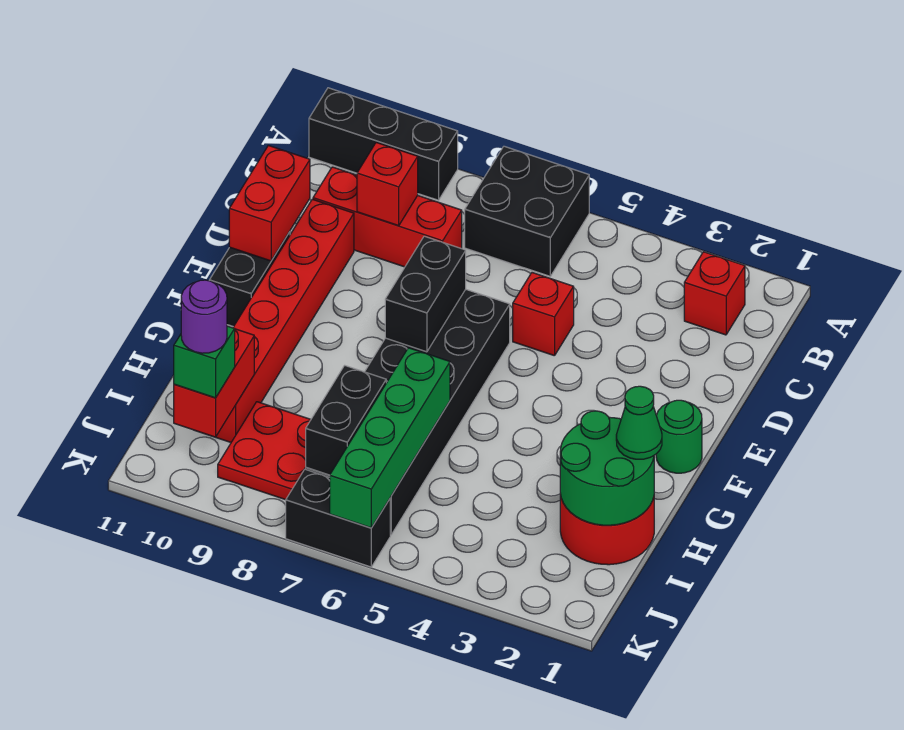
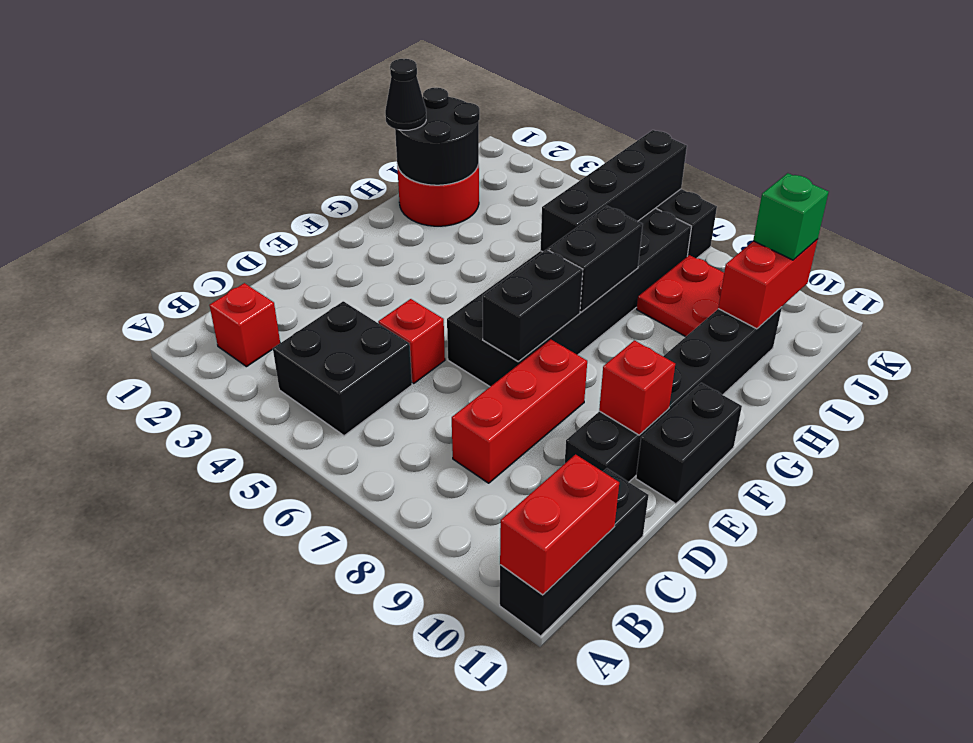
black 2x2 brick [465,146,589,276] -> black 2x2 brick moved to [273,301,412,436]
black 1x3 brick [309,88,458,200] -> black 1x3 brick turned to [500,468,649,636]
red 1x3 brick [313,167,462,267] -> red 1x3 brick turned to [452,339,587,483]
red 1x1 brick [357,142,418,226] -> red 1x1 brick moved to [599,340,675,435]
red 1x6 brick [216,199,354,442] -> black 1x6 brick [565,307,782,482]
red 1x2 brick [229,145,310,261] -> red 1x2 brick moved to [500,454,619,595]
green 1x1 round brick [656,400,702,473] -> none
green 2x2 round brick [560,411,654,525] -> black 2x2 round brick [395,88,480,185]
green 1x1 cone [616,386,662,459] -> black 1x1 cone [385,59,426,130]
green 1x4 brick [330,348,450,528] -> black 1x4 brick [540,130,687,252]
black 1x2 brick [306,365,386,475] -> black 1x2 brick moved to [548,206,643,312]
purple 1x1 round brick [181,280,227,353] -> none

